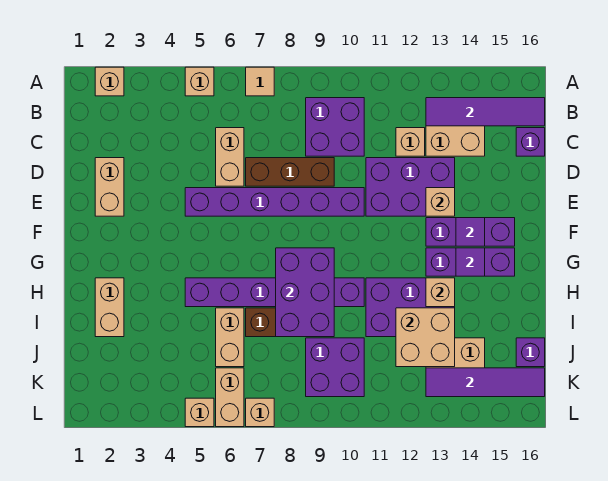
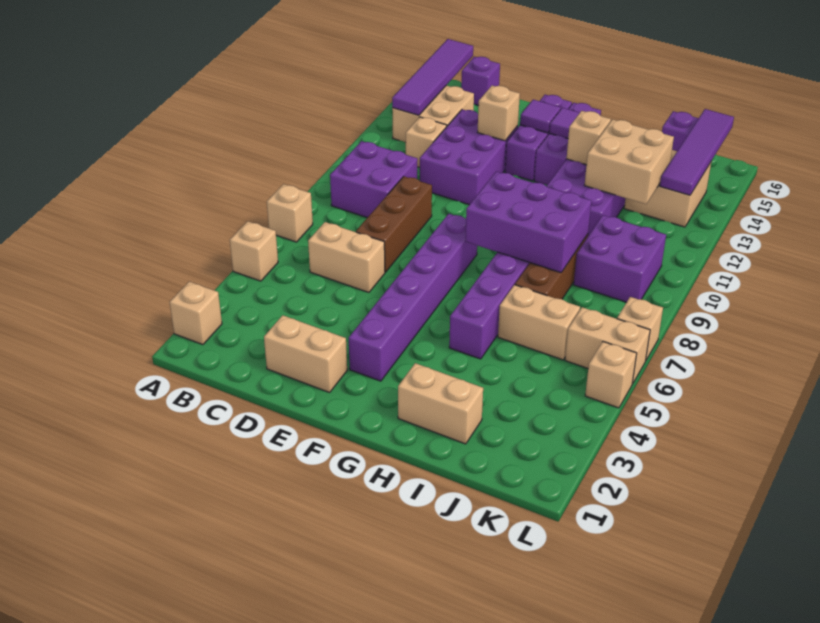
tan 1x1 tile [246,67,274,96] -> tan 1x1 brick [267,184,313,242]
purple 1x6 brick [185,188,364,216] -> purple 1x6 brick moved to [349,214,477,381]

